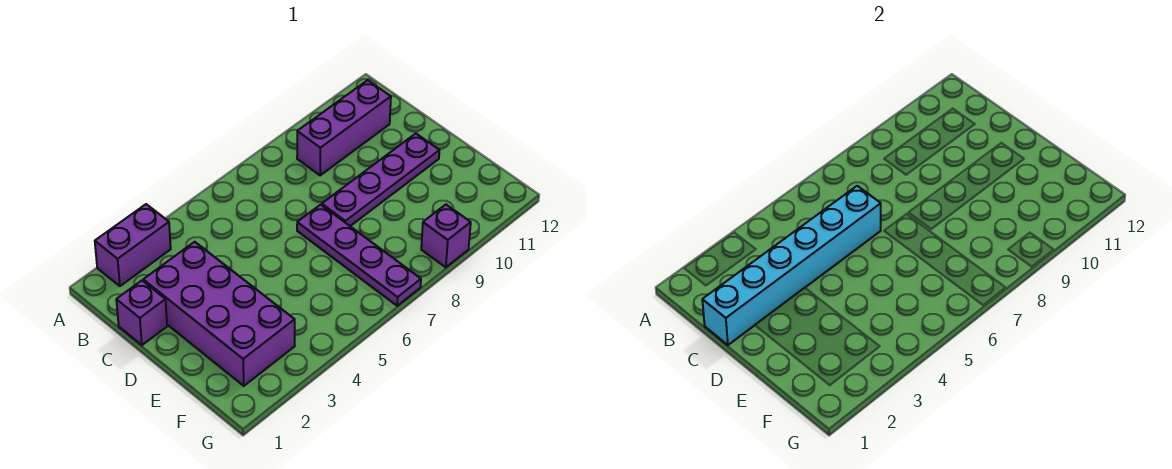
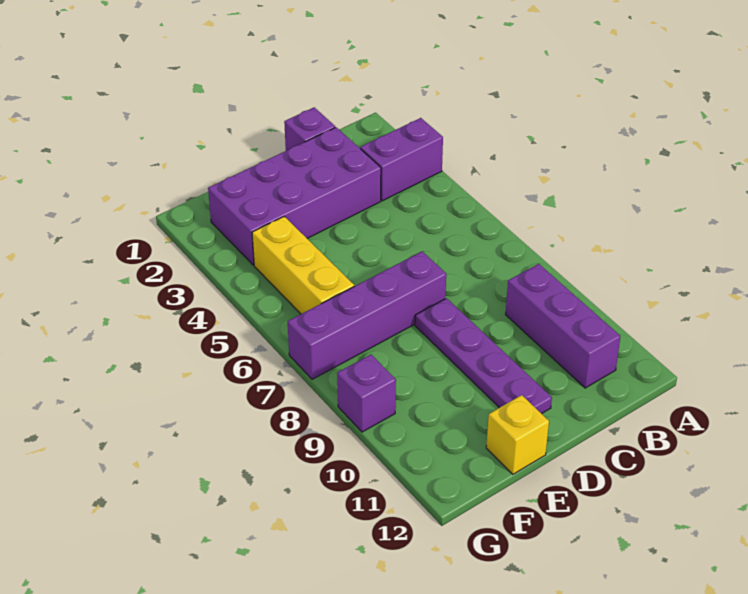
purple 1x2 brick [95,204,171,286] -> purple 1x2 brick turned to [360,118,443,201]
cyan 1x6 brick [702,186,881,345] -> none
purple 1x4 plate [297,205,421,306] -> purple 1x4 brick [288,251,446,379]
none -> yellow 1x1 brick [486,395,549,474]
none -> yellow 1x3 brick [252,217,354,314]

